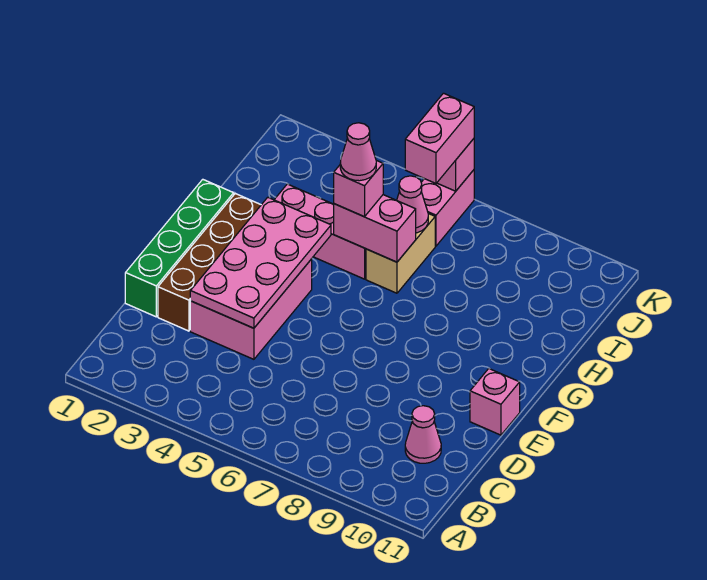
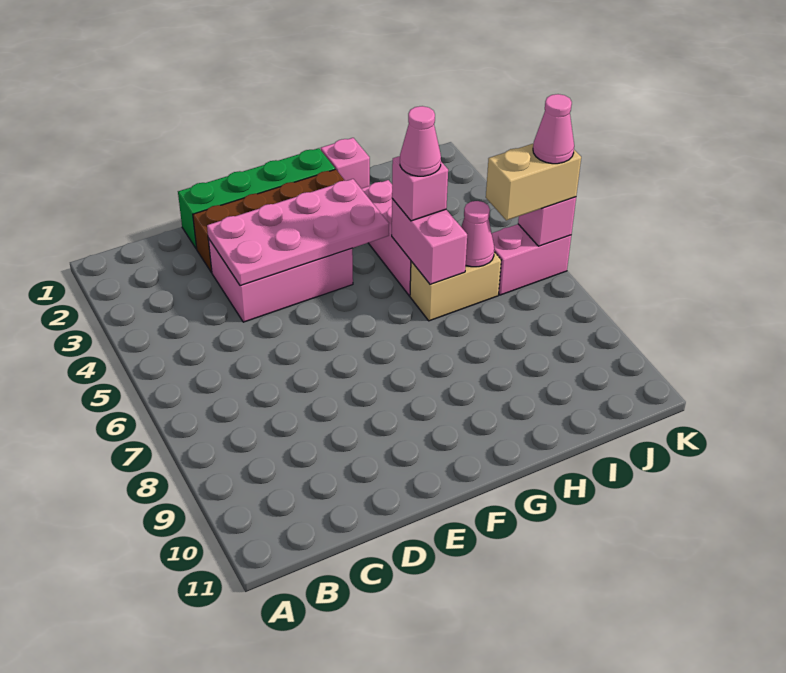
pink 1x1 cone [405,406,441,463] -> pink 1x1 cone moved to [533,94,574,164]
pink 1x1 brick [470,369,520,435] -> pink 1x1 brick moved to [321,138,370,189]
pink 1x2 brick [405,93,474,183] -> tan 1x2 brick [486,144,581,220]

